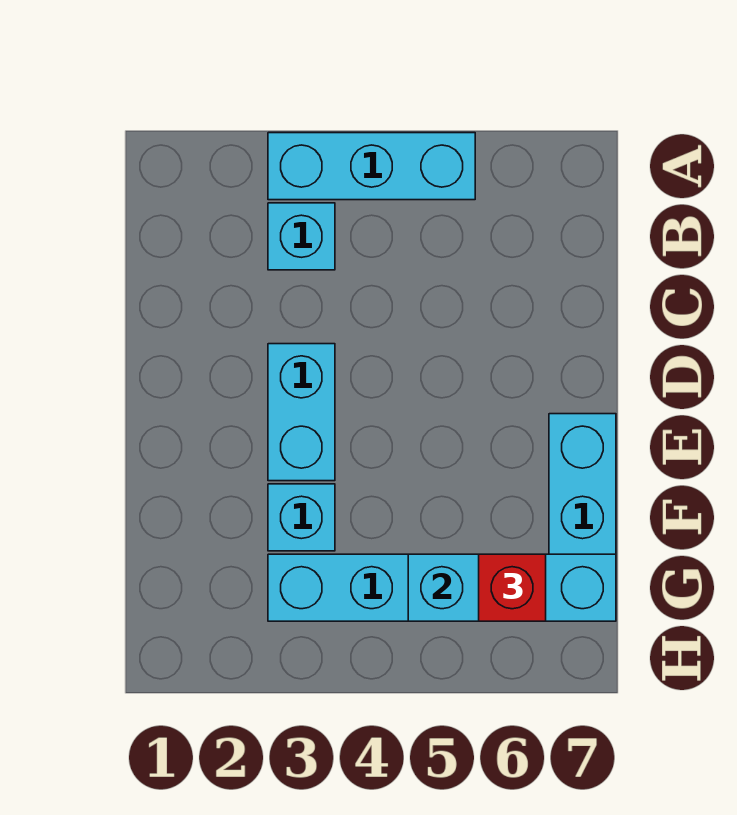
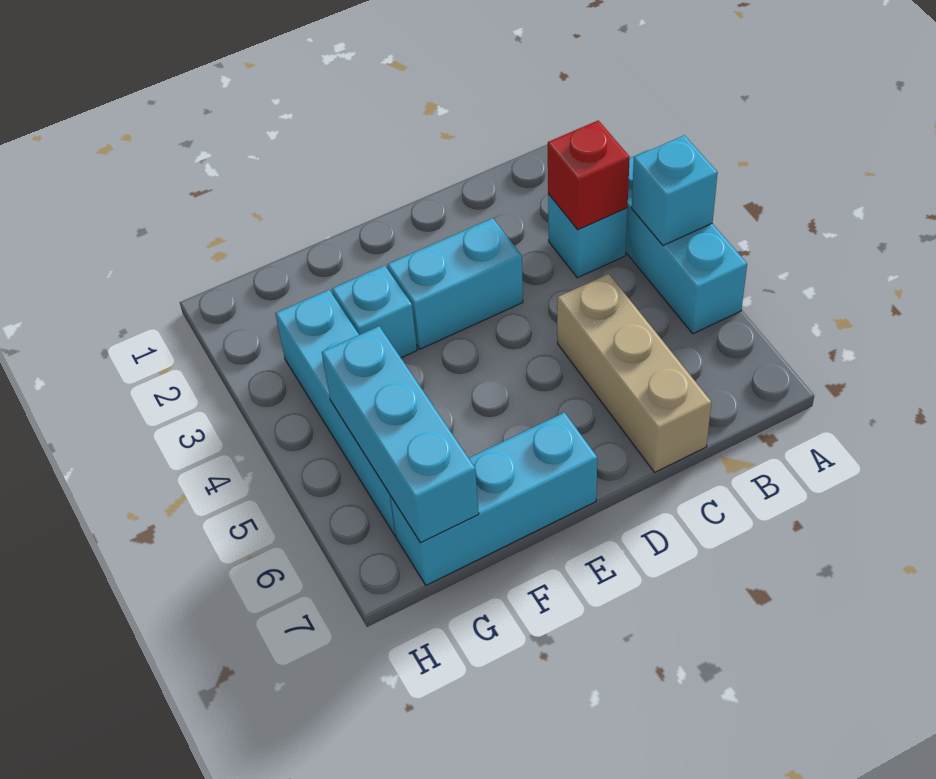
none -> cyan 1x1 brick [632,135,718,245]
none -> tan 1x3 brick [557,274,711,472]
red 1x1 brick [479,554,546,621] -> red 1x1 brick moved to [548,120,630,230]

